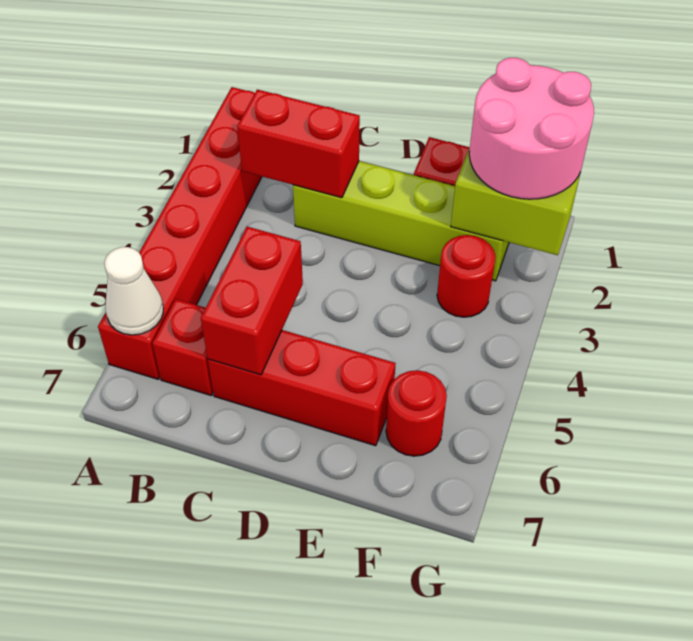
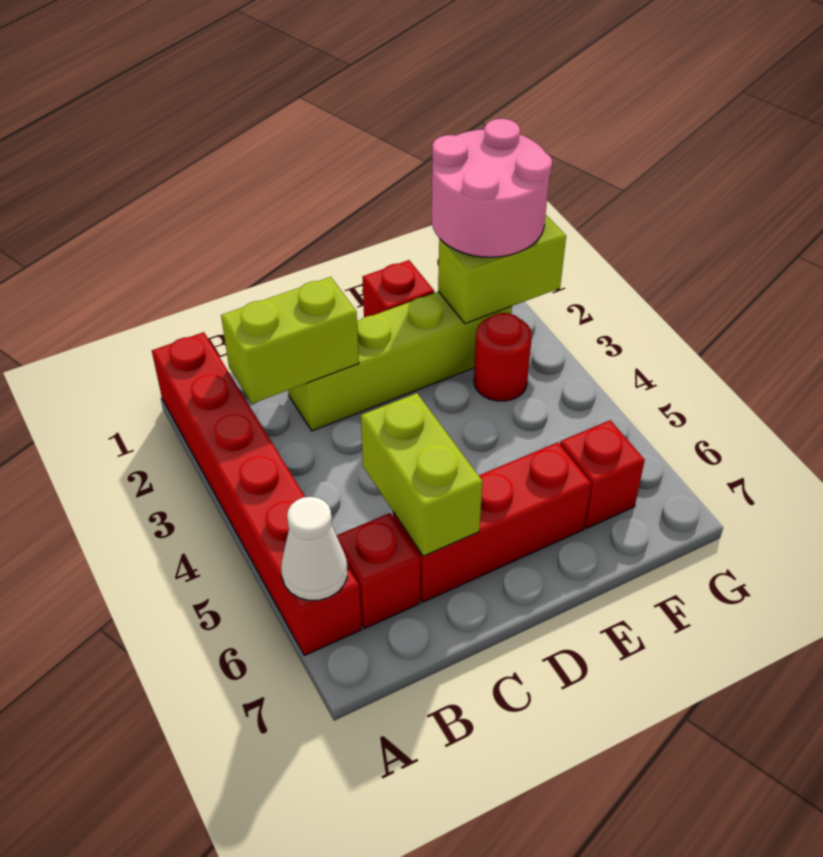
red 1x2 brick [237,90,360,198] -> lime 1x2 brick [221,277,359,404]
red 1x2 brick [201,227,303,375] -> lime 1x2 brick [361,393,483,556]
red 1x1 round brick [386,370,447,456] -> red 1x1 brick [560,420,645,529]

